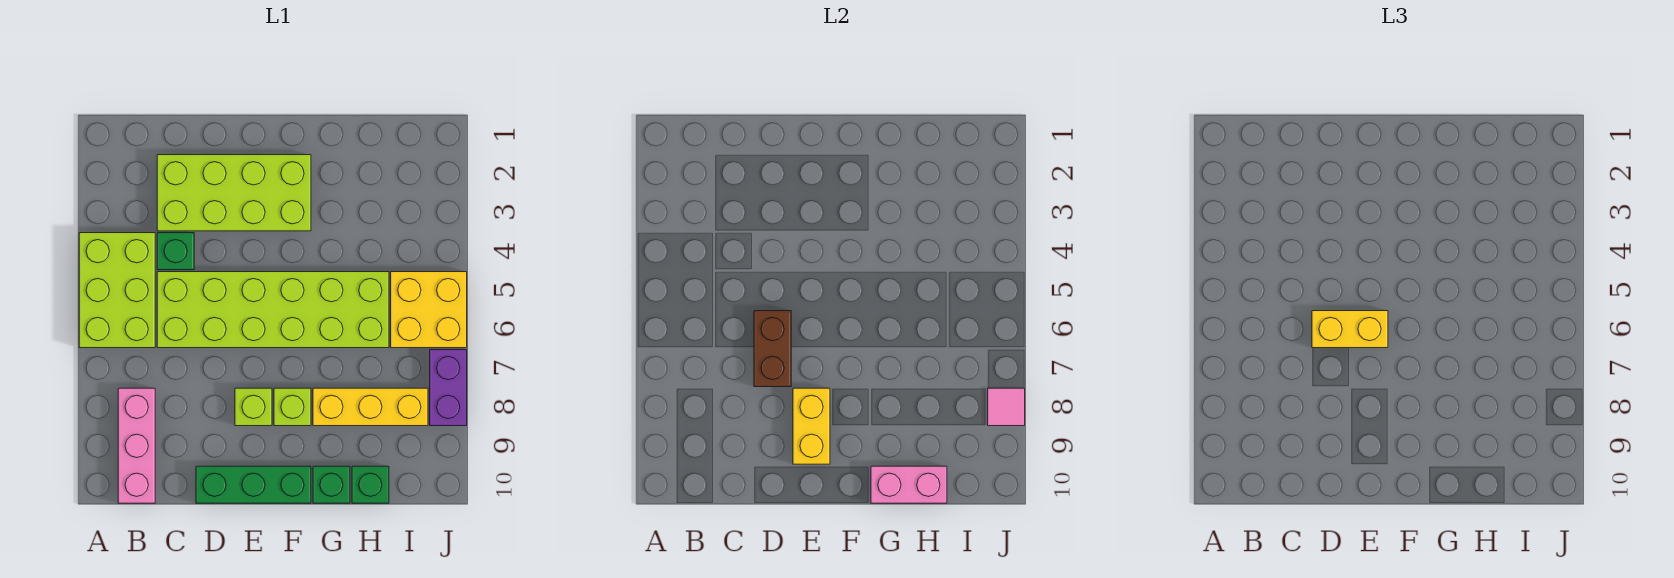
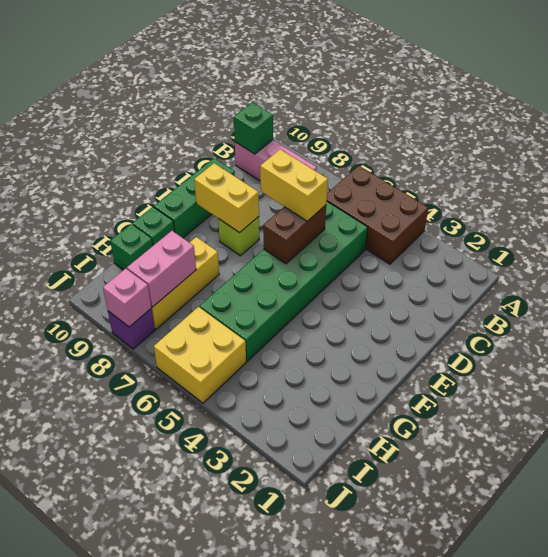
lime 2x3 brick [79,233,155,348] -> brown 2x3 brick [327,166,428,264]
lime 2x4 brick [157,155,311,231] -> none
green 1x1 brick [157,233,194,270] -> green 1x1 brick moved to [234,102,273,154]
lime 2x6 brick [157,272,389,348] -> green 2x6 brick [200,202,368,361]
brown 1x2 brick [754,311,791,387] -> brown 1x2 brick turned to [263,205,326,264]
yellow 1x2 brick [1312,311,1388,348] -> yellow 1x2 brick turned to [260,149,328,221]
lime 1x1 brick [274,388,311,426] -> none
pink 1x2 brick [871,466,947,503] -> pink 1x2 brick moved to [127,231,196,307]
purple 1x2 brick [430,350,467,426] -> purple 1x1 brick [108,309,155,349]
pink 1x1 tile [988,388,1025,426] -> pink 1x1 brick [103,268,151,327]

